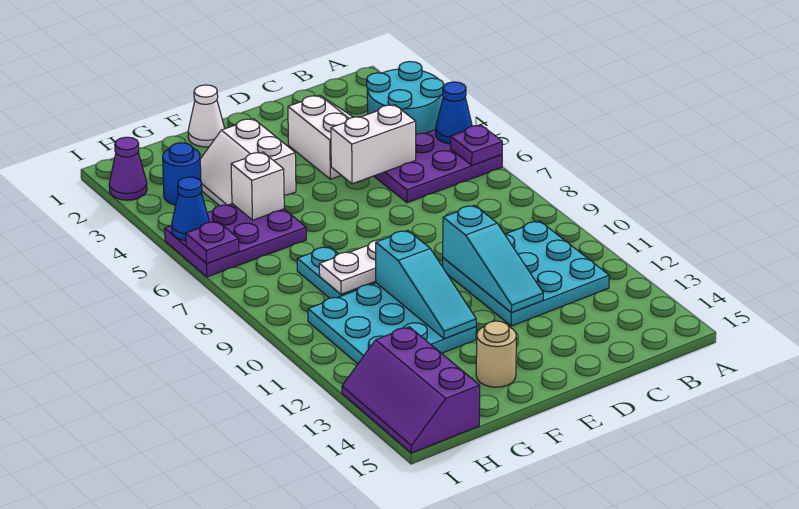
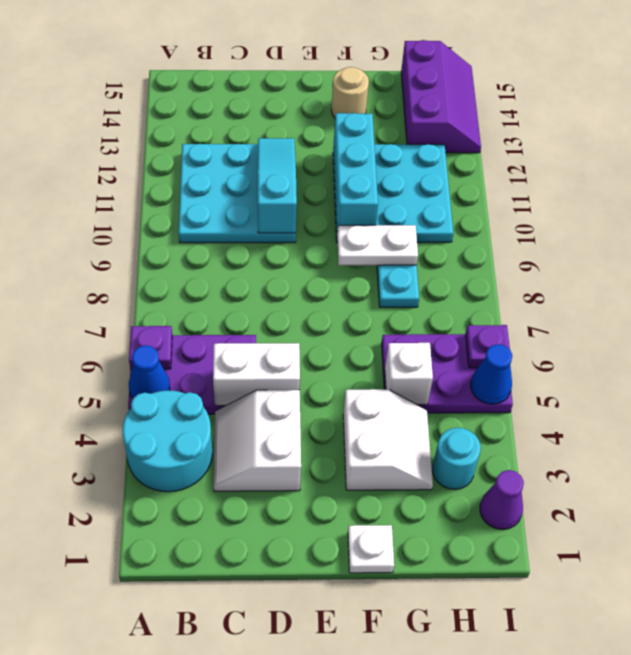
white 1x1 cone [188,85,225,147] -> white 1x1 plate [348,525,394,573]
cyan 1x3 slope [376,230,476,339] -> cyan 1x3 brick [334,113,378,231]
blue 1x1 round brick [163,143,201,205] -> cyan 1x1 round brick [433,428,481,490]

